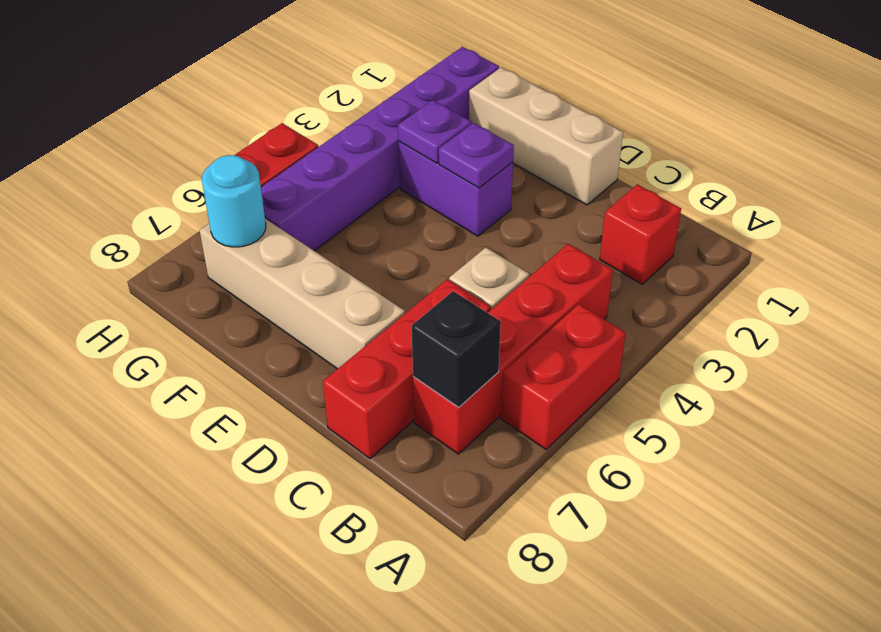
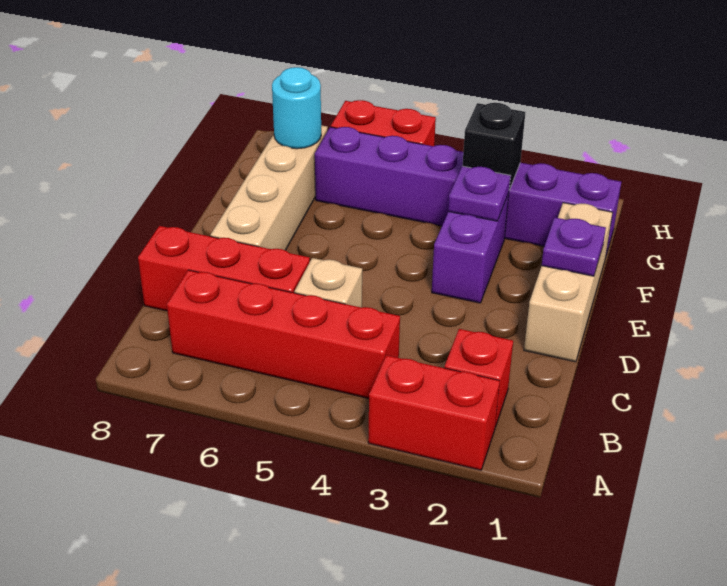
red 1x2 brick [501,304,626,449] -> red 1x2 brick moved to [368,355,500,470]
black 1x1 brick [412,291,501,407] -> black 1x1 brick moved to [463,103,525,190]
purple 1x1 plate [439,123,514,188] -> purple 1x1 plate moved to [542,217,606,276]

